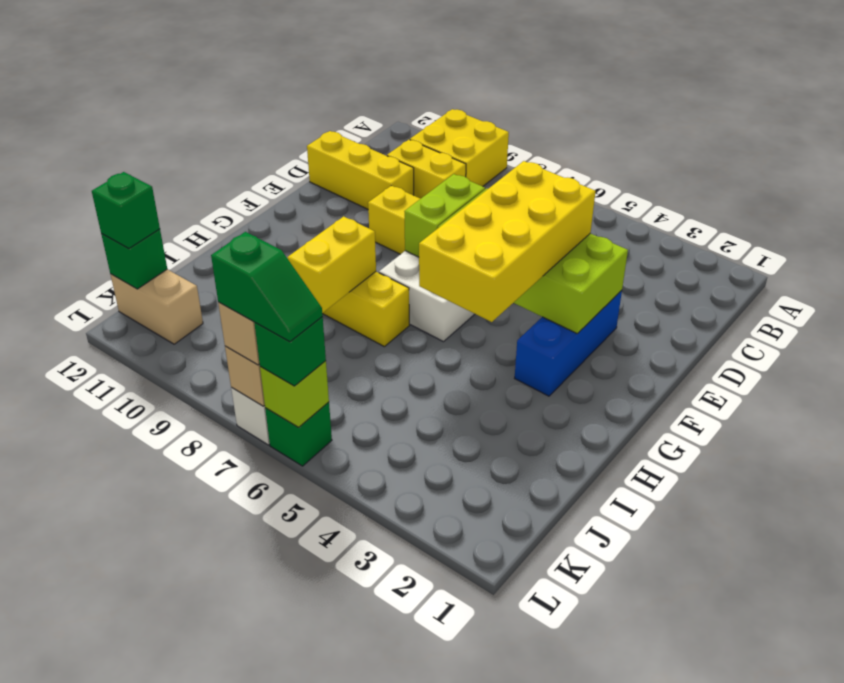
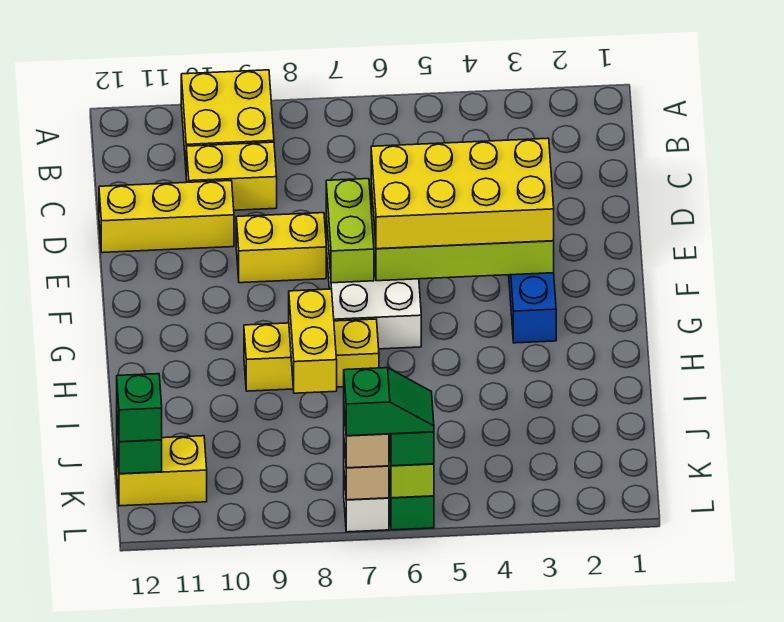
yellow 2x4 brick [419,161,596,322] -> yellow 2x4 brick turned to [371,138,554,249]
tan 1x2 brick [110,269,203,344] -> yellow 1x2 brick [117,436,207,506]

